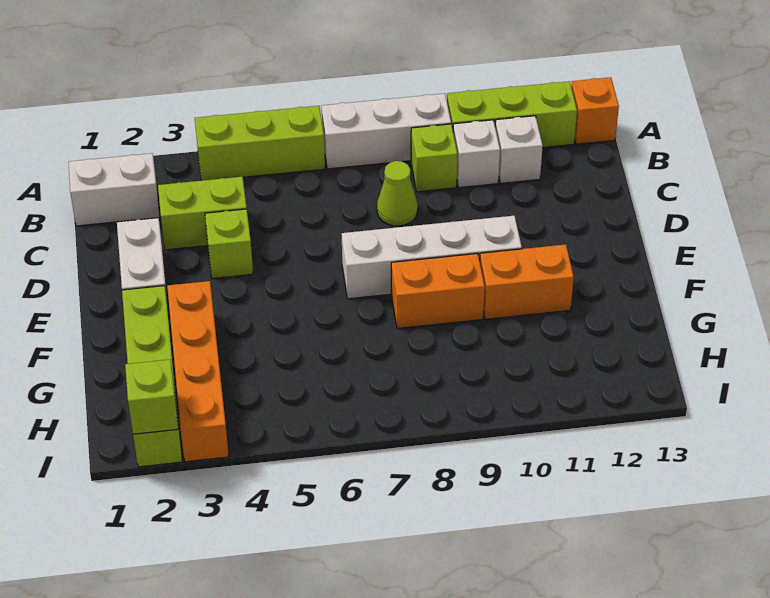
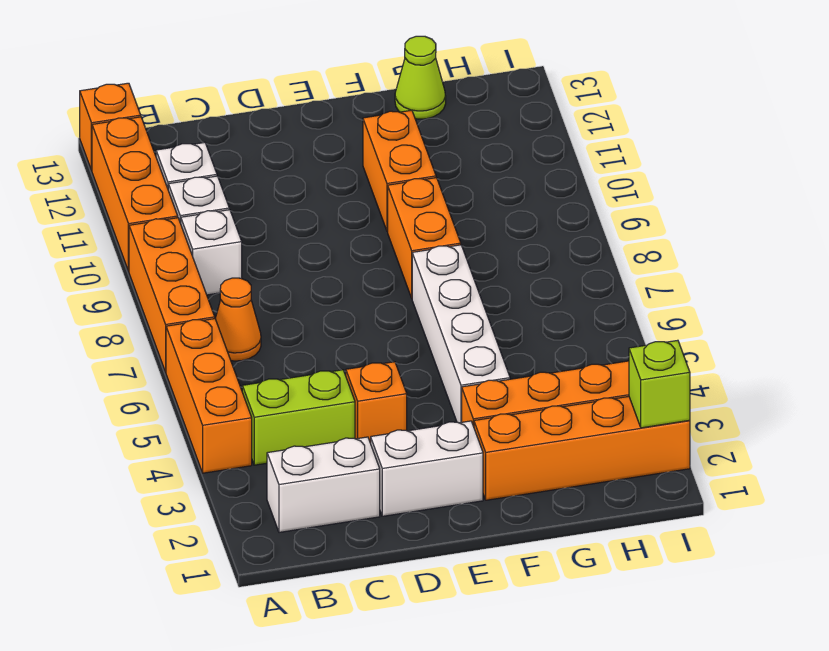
lime 1x3 brick [195,106,325,181] -> orange 1x3 brick [166,319,252,473]
white 1x3 brick [321,94,451,169] -> orange 1x3 brick [129,218,215,372]
lime 1x3 brick [447,81,577,148] -> orange 1x3 brick [92,117,178,271]
white 1x2 brick [69,153,160,226] -> white 1x2 brick turned to [267,437,380,532]
none -> orange 1x1 cone [215,278,261,361]
lime 1x1 brick [411,124,458,192] -> white 1x1 brick [181,210,242,295]
lime 1x2 brick [158,177,247,250] -> lime 1x2 brick turned to [242,370,355,465]
lime 1x1 cone [377,161,418,226] -> lime 1x1 cone moved to [395,36,446,119]
lime 1x1 brick [205,209,253,279] -> orange 1x1 brick [346,362,407,443]
white 1x4 brick [342,216,522,299] -> white 1x4 brick moved to [412,245,510,423]
lime 1x4 brick [122,286,182,467] -> orange 1x4 brick [474,396,690,500]

